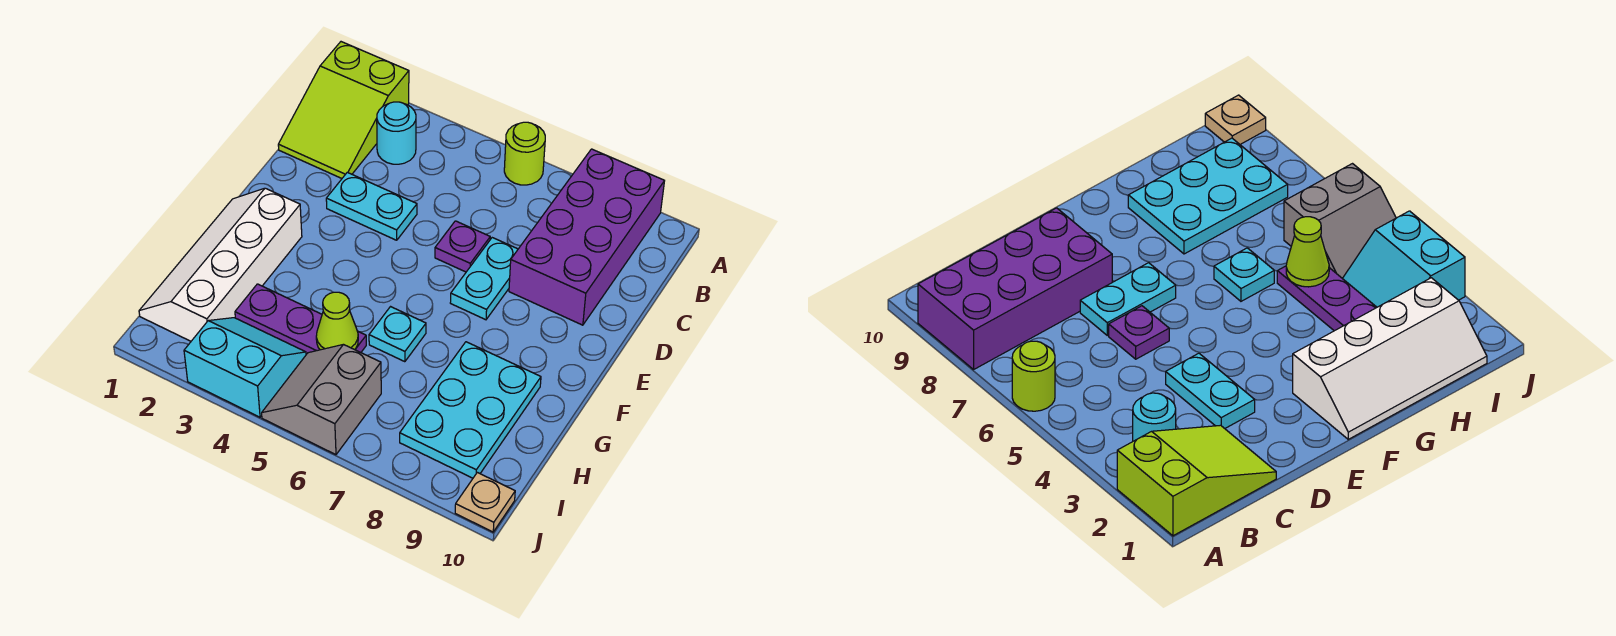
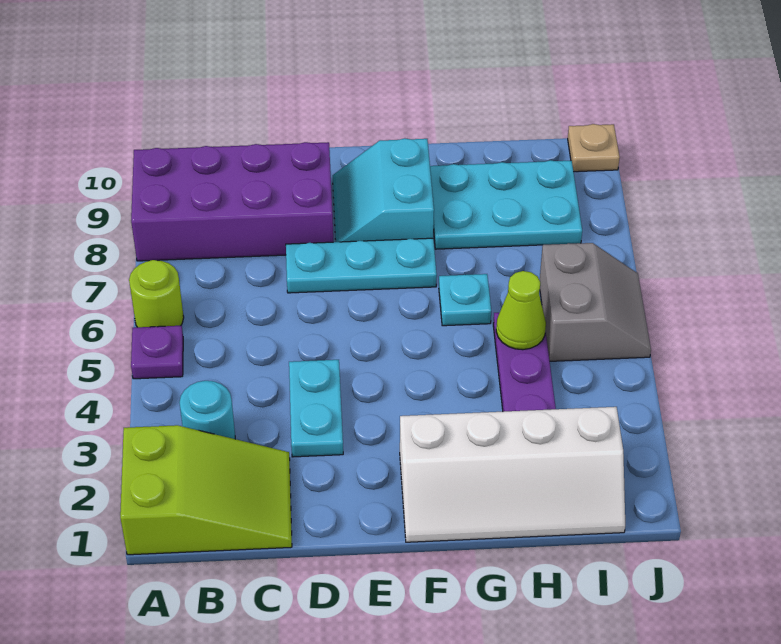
purple 1x1 plate [435,221,490,272] -> purple 1x1 plate moved to [131,326,183,379]
cyan 1x2 plate [450,238,518,320] -> cyan 1x3 plate [286,238,437,293]
cyan 2x2 slope [184,318,306,417] -> cyan 2x2 slope moved to [333,138,434,242]
grey 2x2 slope [262,344,381,455] -> grey 2x2 slope turned to [540,243,651,361]

